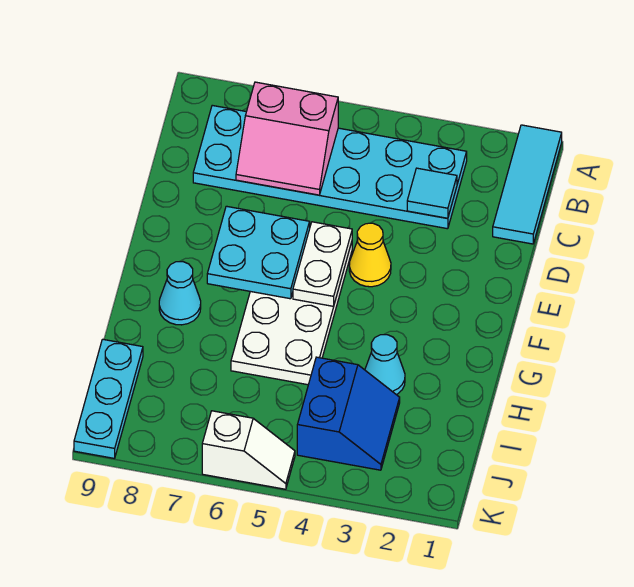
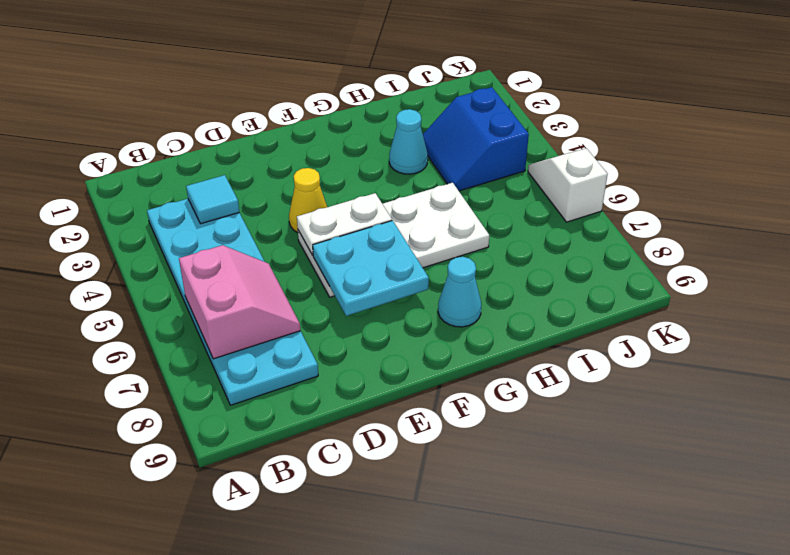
cyan 1x3 tile [493,125,562,244] -> none
blue 2x2 slope [297,357,400,470] -> blue 2x2 slope turned to [423,87,529,191]
cyan 1x3 plate [74,339,143,458] -> none

